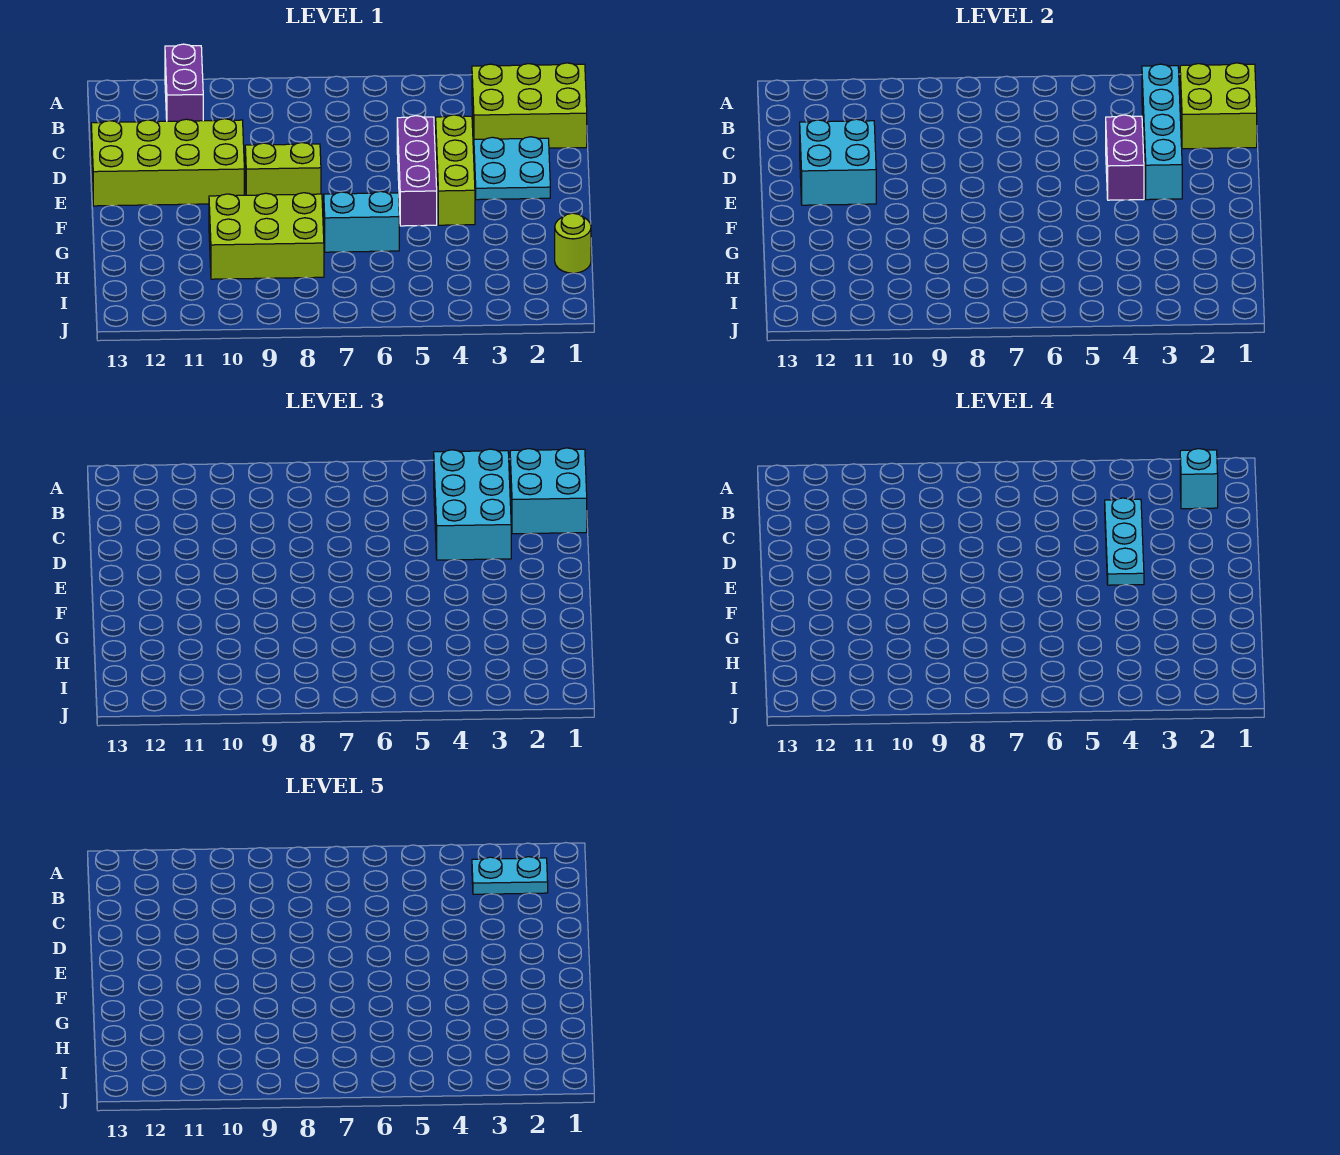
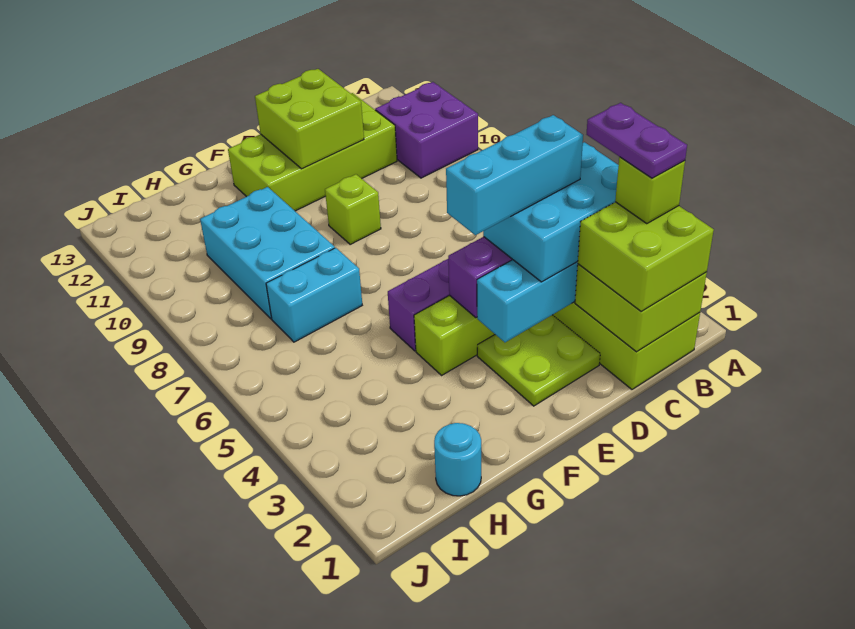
purple 1x2 brick [165,44,203,121] -> purple 2x2 brick [375,82,478,178]
cyan 2x2 brick [510,448,587,534] -> lime 2x2 brick [578,202,714,312]
cyan 1x1 brick [1180,449,1218,509] -> lime 1x1 brick [615,157,685,224]
cyan 1x2 plate [472,857,548,894] -> purple 1x2 plate [587,103,687,178]
cyan 1x3 plate [1105,498,1144,585] -> cyan 1x3 brick [446,115,583,235]
cyan 2x2 plate [474,137,550,200] -> lime 2x2 plate [477,315,600,406]
lime 2x4 brick [91,119,244,206] -> lime 2x4 brick turned to [228,93,397,211]
cyan 2x2 brick [800,119,876,205] -> lime 2x2 brick [255,69,364,169]
lime 1x2 brick [245,143,321,195] -> lime 1x1 brick [325,174,381,244]
cyan 1x2 brick [324,191,399,252] -> cyan 1x2 brick turned to [266,248,362,342]
lime 2x3 brick [209,193,324,279] -> cyan 2x3 brick [200,187,335,319]
lime 1x1 round brick [555,213,591,273] -> cyan 1x1 round brick [434,423,481,496]

